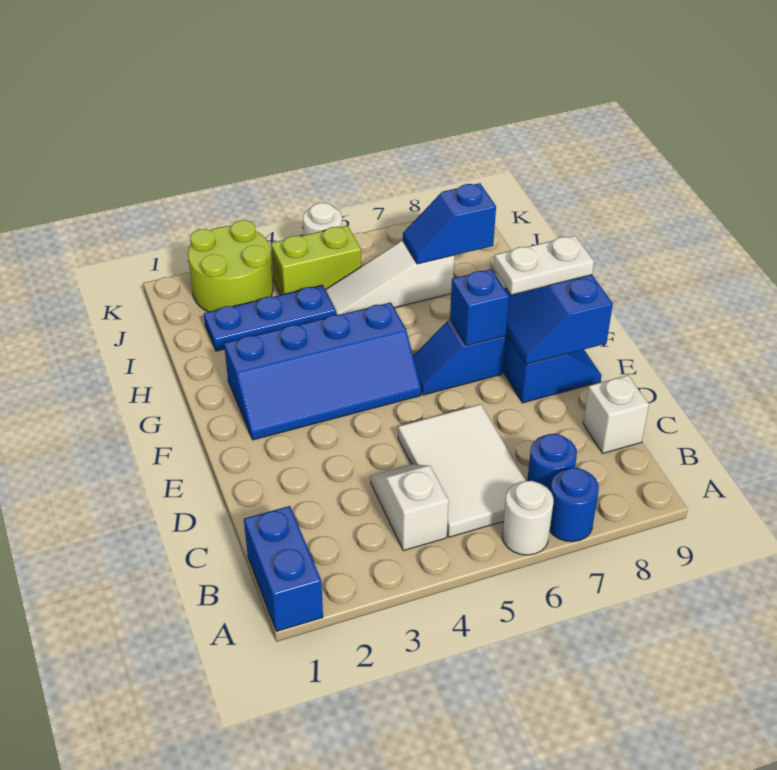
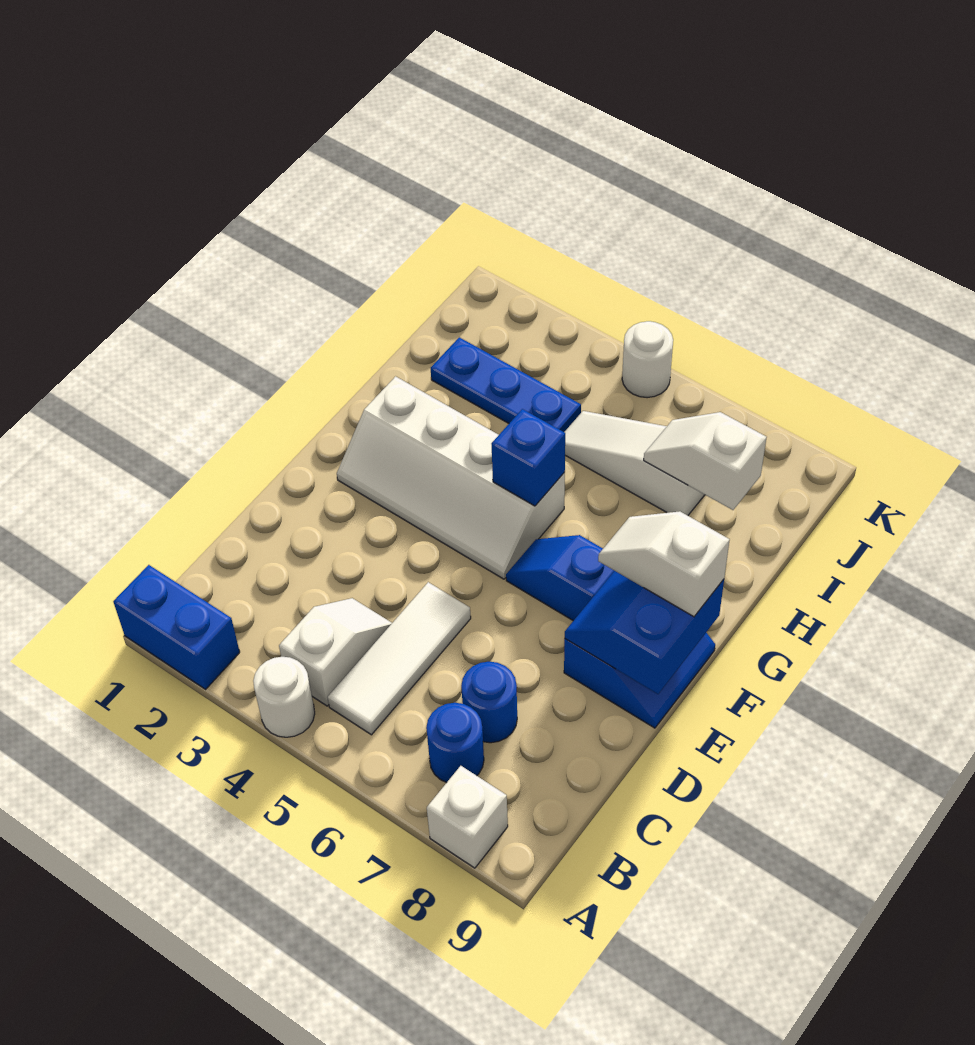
blue 1x2 brick [244,506,323,631] -> blue 1x2 brick turned to [113,565,240,689]
white 1x1 round brick [502,481,553,555] -> white 1x1 round brick moved to [253,657,315,737]
blue 1x1 round brick [550,468,599,542] -> blue 1x1 round brick moved to [461,662,517,743]
white 2x3 tile [398,404,526,537] -> white 1x3 tile [328,582,471,735]
white 1x1 brick [583,375,649,453] -> white 1x1 brick moved to [427,766,508,868]
blue 2x4 slope [224,302,421,440] -> white 2x4 slope [337,376,565,579]
blue 1x1 brick [450,269,509,346] -> blue 1x1 brick moved to [491,409,565,506]
white 1x2 plate [494,236,594,295] -> white 1x2 slope [598,511,730,617]
blue 1x2 slope [403,183,496,264] -> white 1x2 slope [644,412,767,510]
lime 2x2 round brick [188,220,273,312] -> none
lime 1x2 brick [271,226,361,295] -> none

